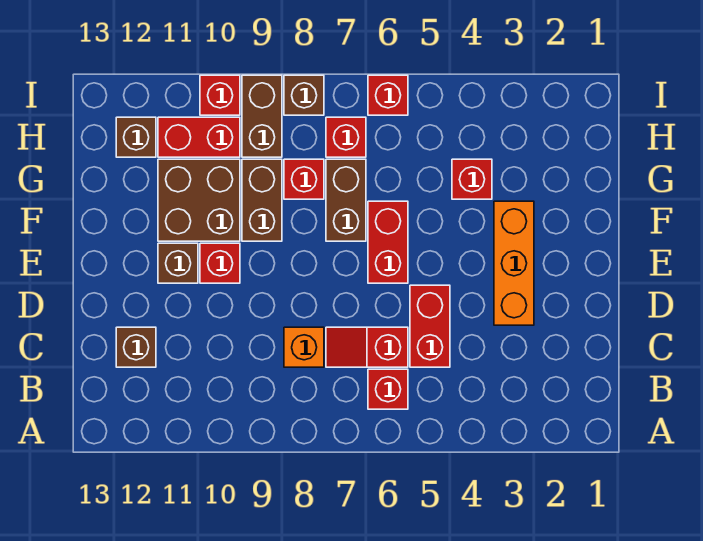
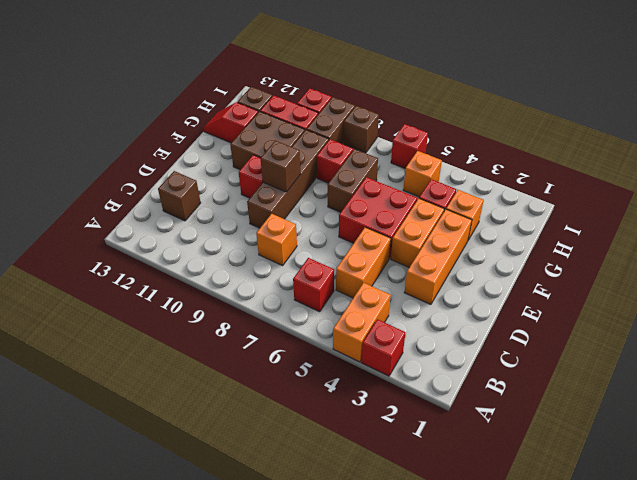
none -> orange 1x2 brick [333,283,391,362]
red 1x2 brick [410,285,450,367] -> orange 1x2 brick [336,227,391,298]
red 1x2 slope [326,327,408,367] -> red 1x2 slope moved to [204,102,258,143]
none -> orange 1x2 brick [391,199,444,267]
red 1x2 brick [368,201,408,283] -> red 2x2 brick [339,177,417,259]
brown 1x1 brick [158,243,198,283] -> brown 1x1 brick moved to [260,140,301,192]
brown 1x2 brick [242,159,282,241] -> brown 1x4 brick [247,130,329,228]
none -> orange 1x1 brick [446,190,484,240]
none -> orange 1x1 brick [403,151,442,197]
red 1x1 brick [326,117,366,157] -> red 1x1 brick moved to [362,319,405,376]

